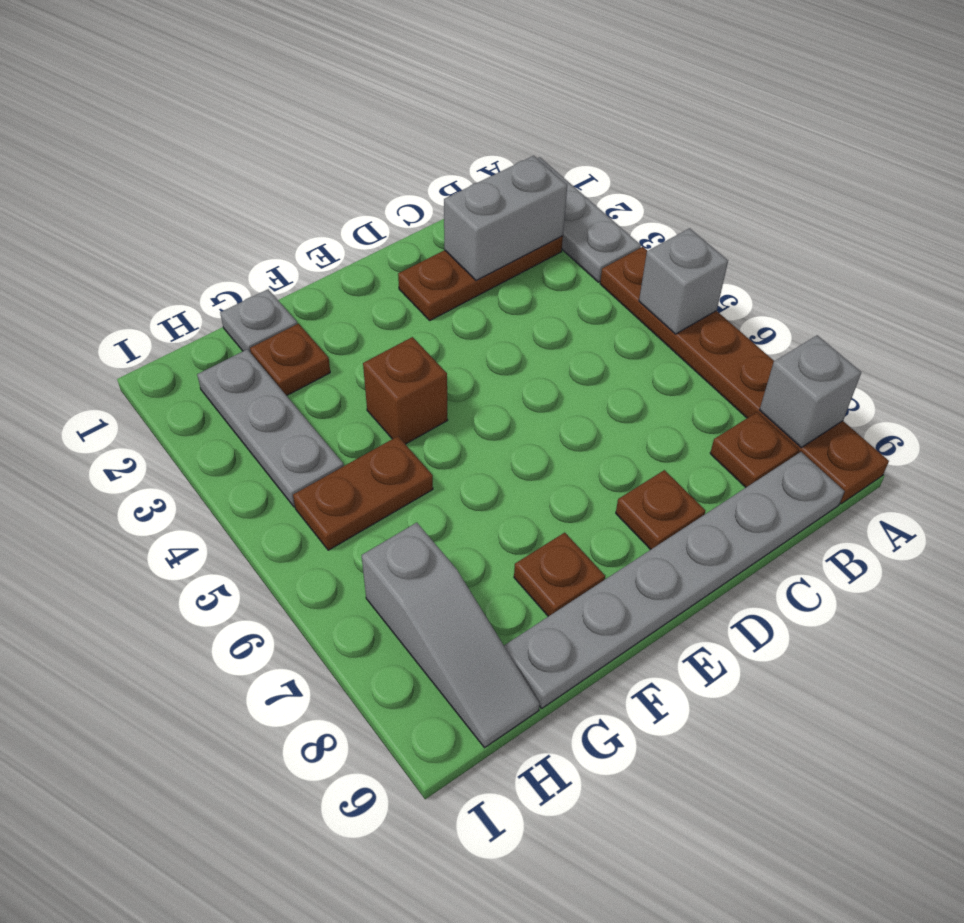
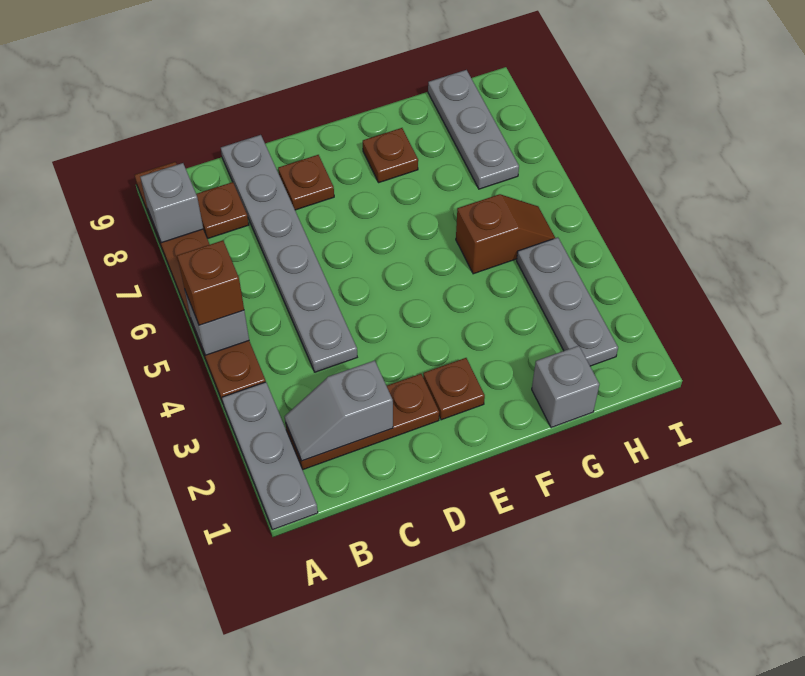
grey 1x2 brick [444,156,567,280] -> grey 1x2 slope [285,360,393,461]
grey 1x6 plate [504,452,844,708] -> grey 1x6 plate turned to [221,135,357,372]
brown 1x1 brick [363,337,448,444] -> brown 1x1 brick moved to [177,240,244,325]
grey 1x1 plate [220,289,297,353] -> grey 1x1 brick [532,346,599,428]
brown 1x1 plate [250,324,330,396] -> brown 1x1 plate moved to [423,358,485,420]
brown 1x2 plate [293,436,433,550] -> brown 1x2 slope [456,194,555,274]
grey 1x3 slope [362,523,540,748] -> grey 1x3 plate [428,70,519,189]

